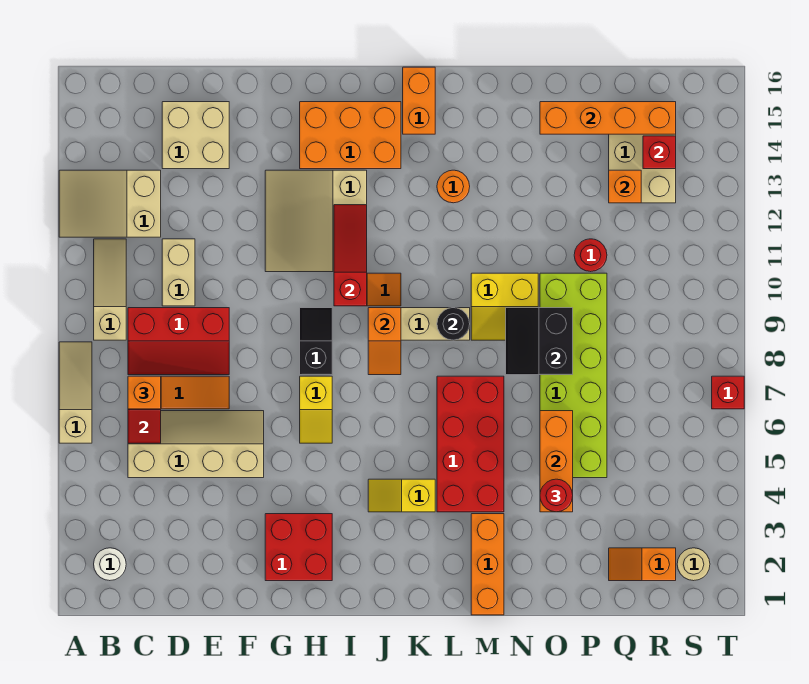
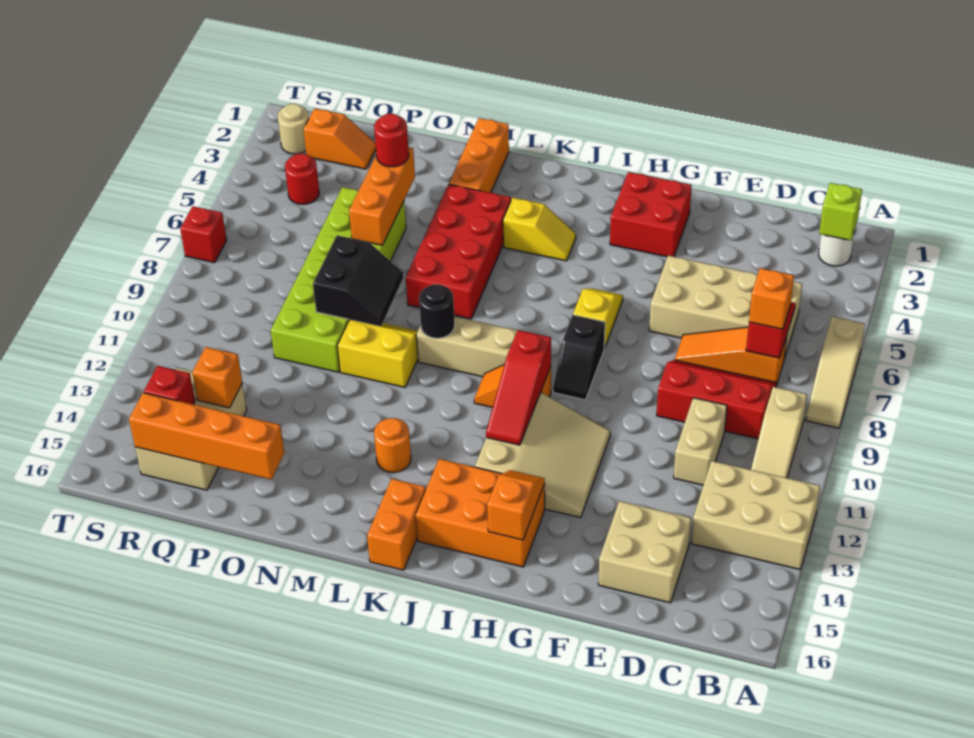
tan 2x3 slope [59,170,161,237] -> tan 2x3 brick [691,461,820,569]
none -> lime 1x1 brick [819,183,862,240]
tan 2x4 slope [128,411,264,478] -> tan 2x4 brick [649,256,802,359]
orange 1x2 slope [368,308,401,375] -> orange 1x2 slope moved to [487,470,545,540]
red 1x1 round brick [574,239,607,272] -> red 1x1 round brick moved to [285,153,319,204]

